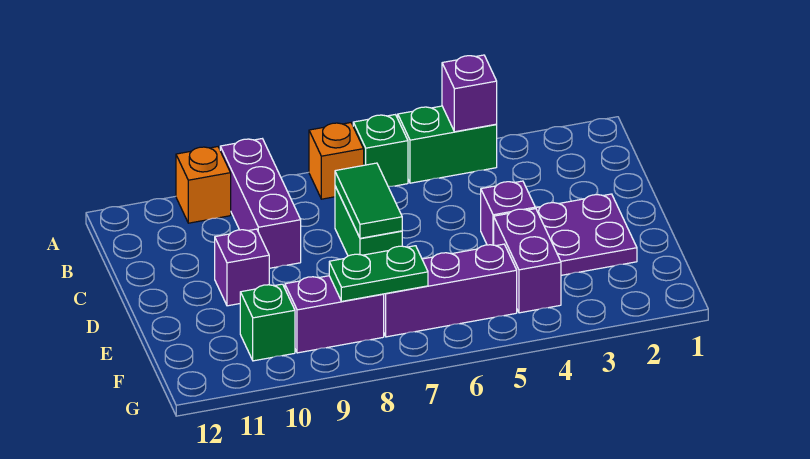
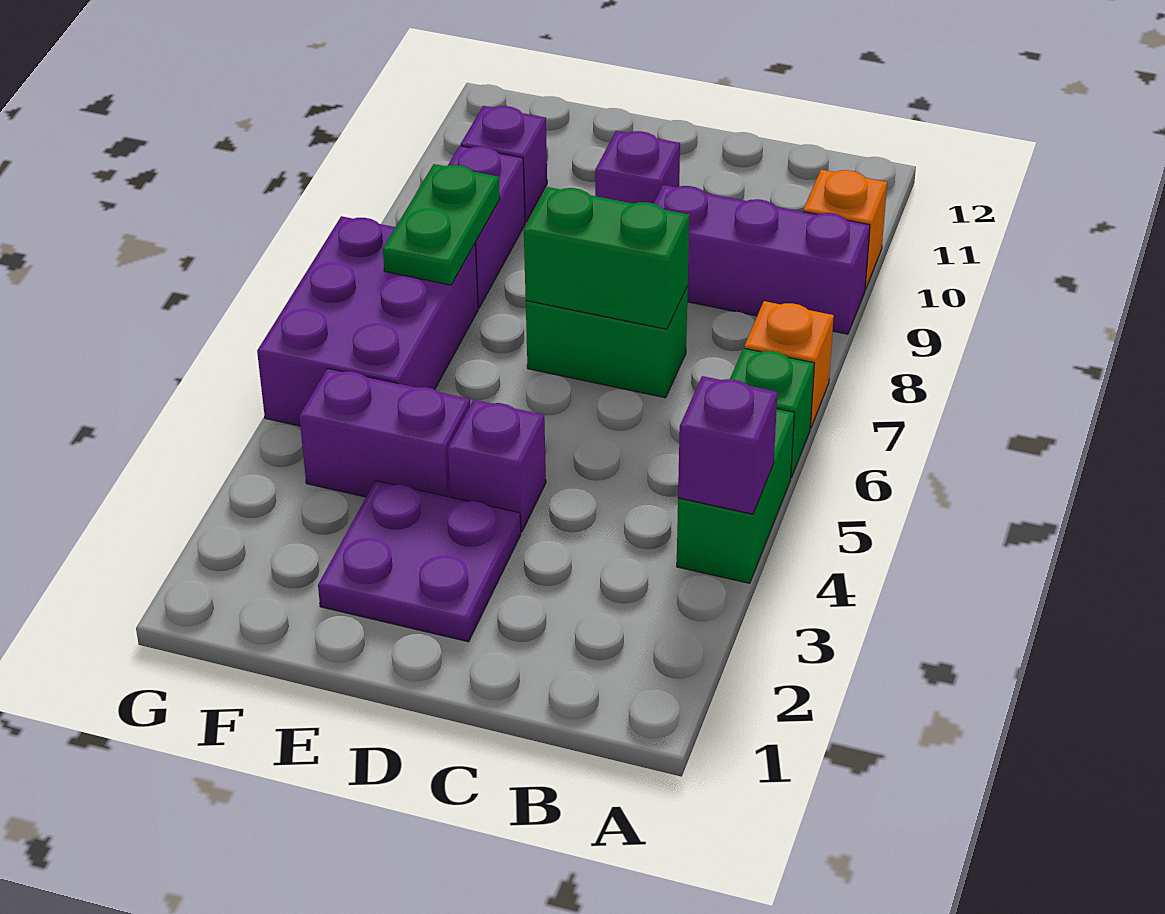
green 1x2 tile [335,163,402,238] -> green 1x2 brick [524,187,689,329]
purple 1x3 brick [384,244,517,337] -> purple 2x3 brick [257,216,478,426]
green 1x1 brick [240,284,295,361] -> purple 1x1 brick [461,106,547,222]

